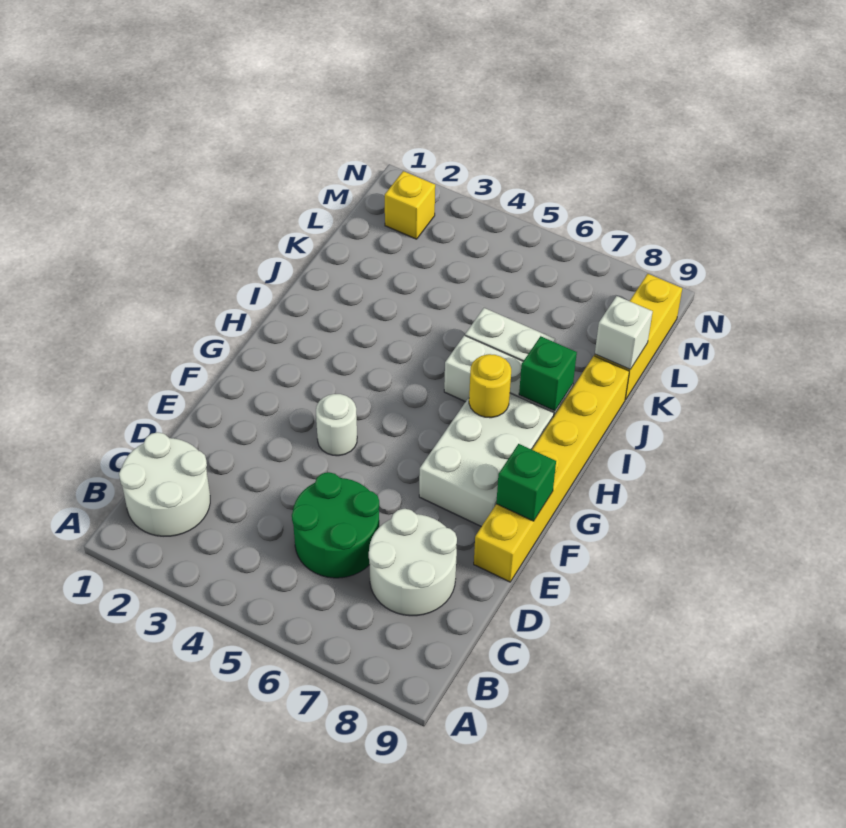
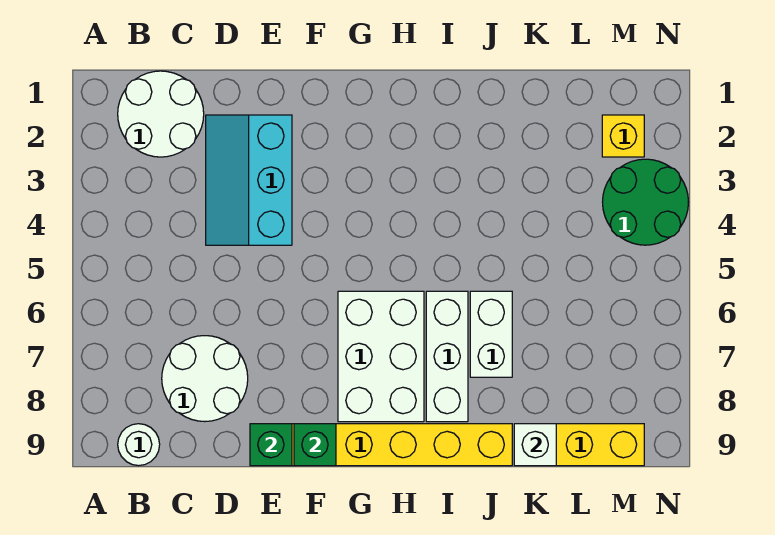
green 2x2 round brick [292,472,380,578] -> green 2x2 round brick moved to [603,159,688,245]
none -> cyan 2x3 slope [206,115,292,245]
white 1x1 round brick [316,394,357,456] -> white 1x1 round brick moved to [118,424,160,466]
white 2x3 brick [419,393,554,527] -> white 2x3 brick turned to [338,291,424,422]
yellow 1x1 round brick [469,354,511,418] -> none
green 1x1 brick [519,336,577,411] -> green 1x1 brick moved to [250,424,292,466]

